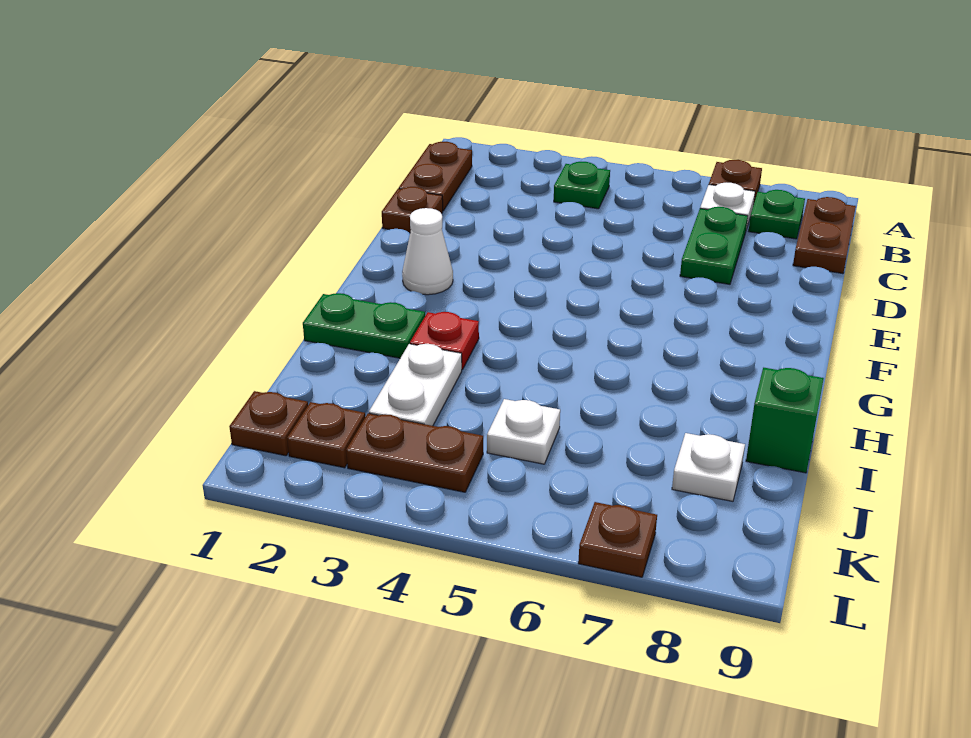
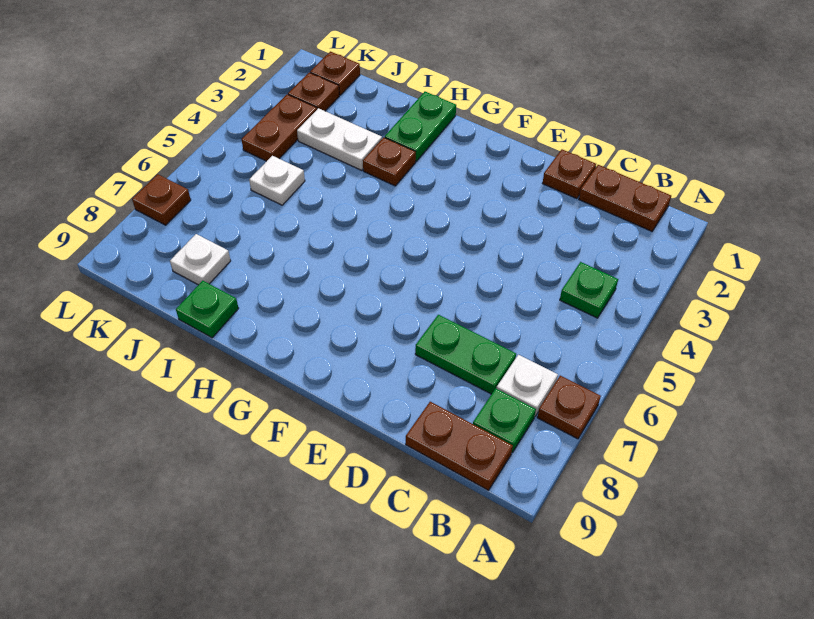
white 1x1 cone [402,208,453,295] -> none
red 1x1 plate [410,312,479,370] -> brown 1x1 plate [363,137,416,186]
green 1x1 brick [746,368,824,473] -> green 1x1 plate [176,281,239,338]

